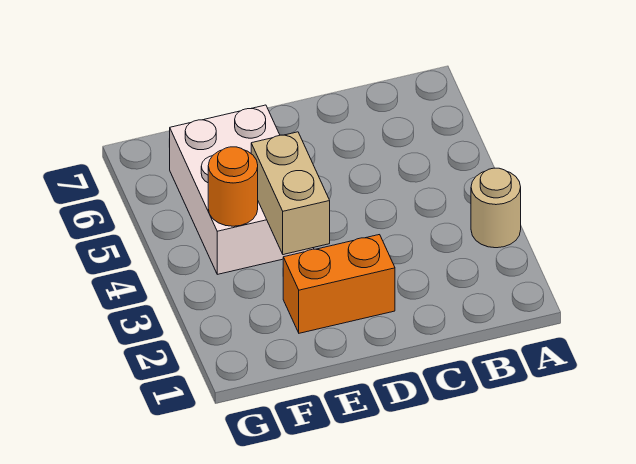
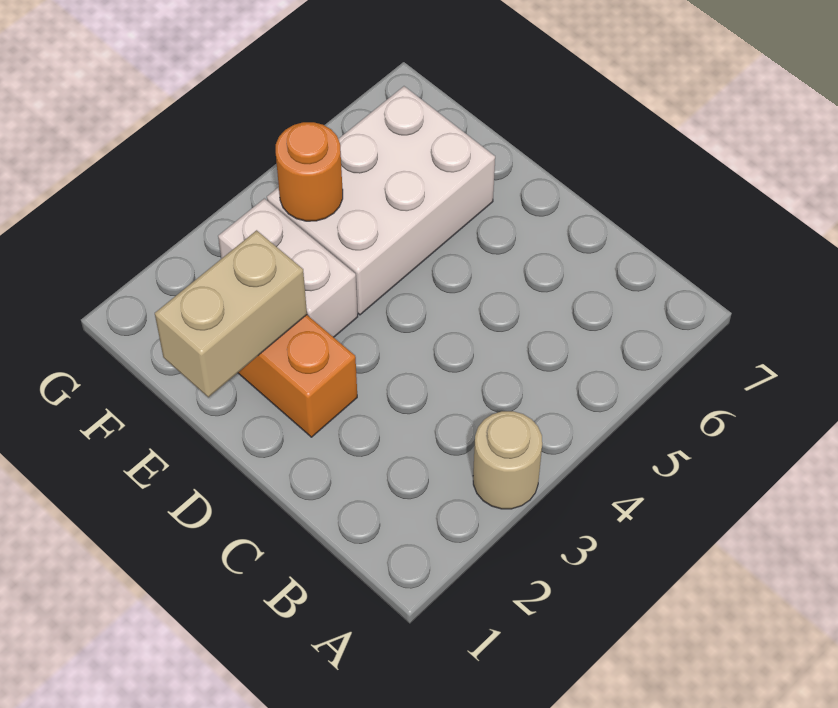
none -> white 1x2 brick [218,198,358,337]
tan 1x2 brick [251,132,330,255] -> tan 1x2 brick moved to [155,230,307,397]

